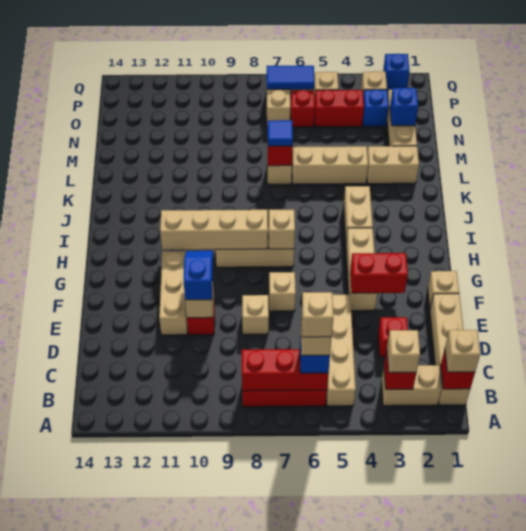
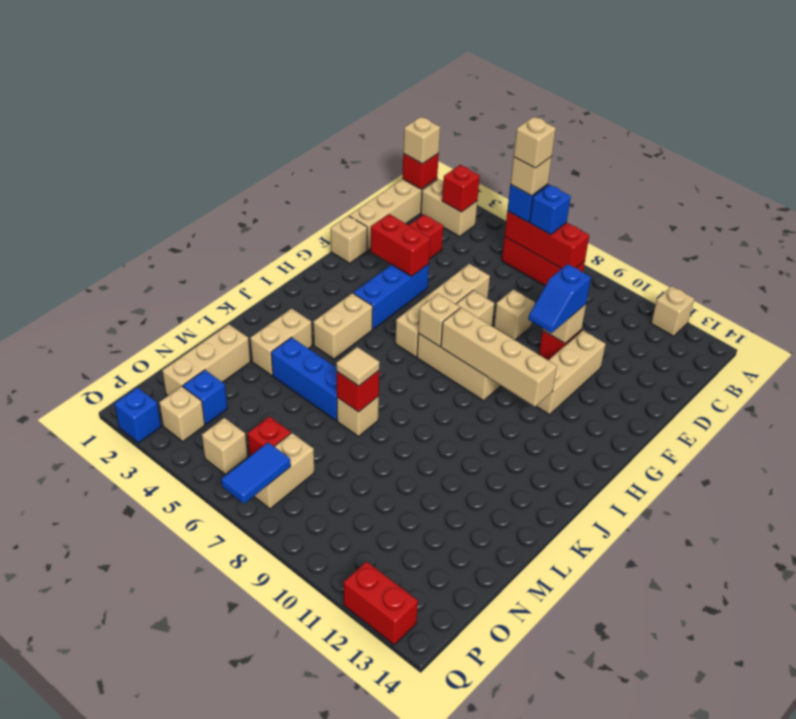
tan 1x1 brick [387,330,420,373] -> tan 1x1 brick moved to [651,286,694,336]
tan 1x4 brick [326,294,356,406] -> tan 1x4 brick moved to [395,264,490,357]
tan 1x3 brick [346,228,377,311] -> blue 1x3 brick [353,264,429,329]
tan 1x2 brick [367,146,419,184] -> tan 1x2 brick turned to [250,308,312,376]
tan 1x3 brick [292,146,368,184] -> blue 1x3 brick [271,337,337,421]
blue 1x1 tile [268,120,293,146] -> tan 1x1 tile [336,347,379,386]
blue 1x1 brick [390,88,418,126] -> blue 1x1 brick moved to [529,185,571,235]
red 1x2 brick [315,90,364,127] -> red 1x2 brick moved to [344,562,418,645]
blue 1x2 tile [267,66,315,89] -> blue 1x2 tile turned to [221,442,291,504]

